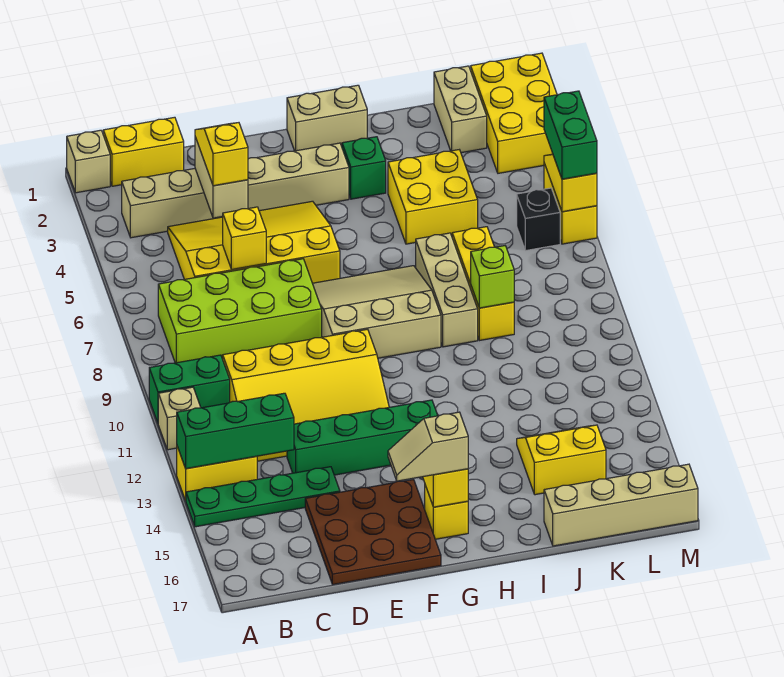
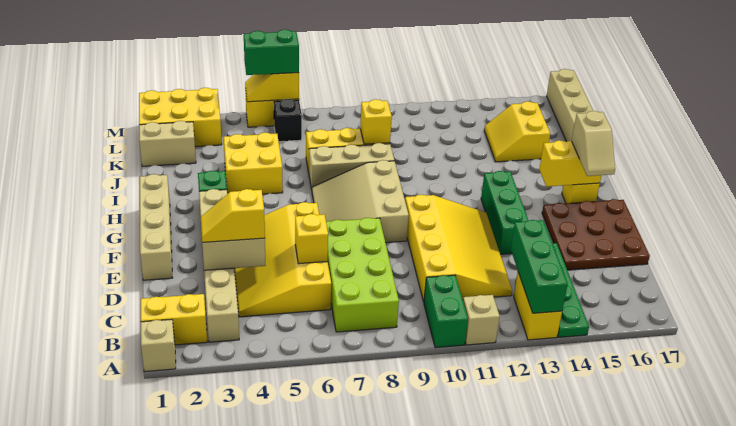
yellow 1x2 brick [103,117,184,186] -> yellow 1x2 brick turned to [141,294,207,345]
green 1x4 brick [287,400,438,475] -> green 1x3 brick [481,171,529,254]
tan 1x2 brick [287,85,367,151] -> tan 1x4 brick [140,174,172,280]
lime 1x1 brick [471,246,514,308] -> yellow 1x1 brick [360,99,392,144]

